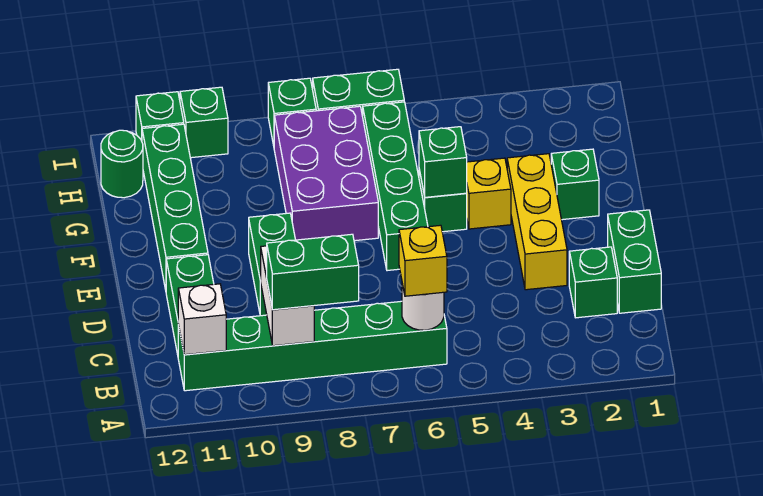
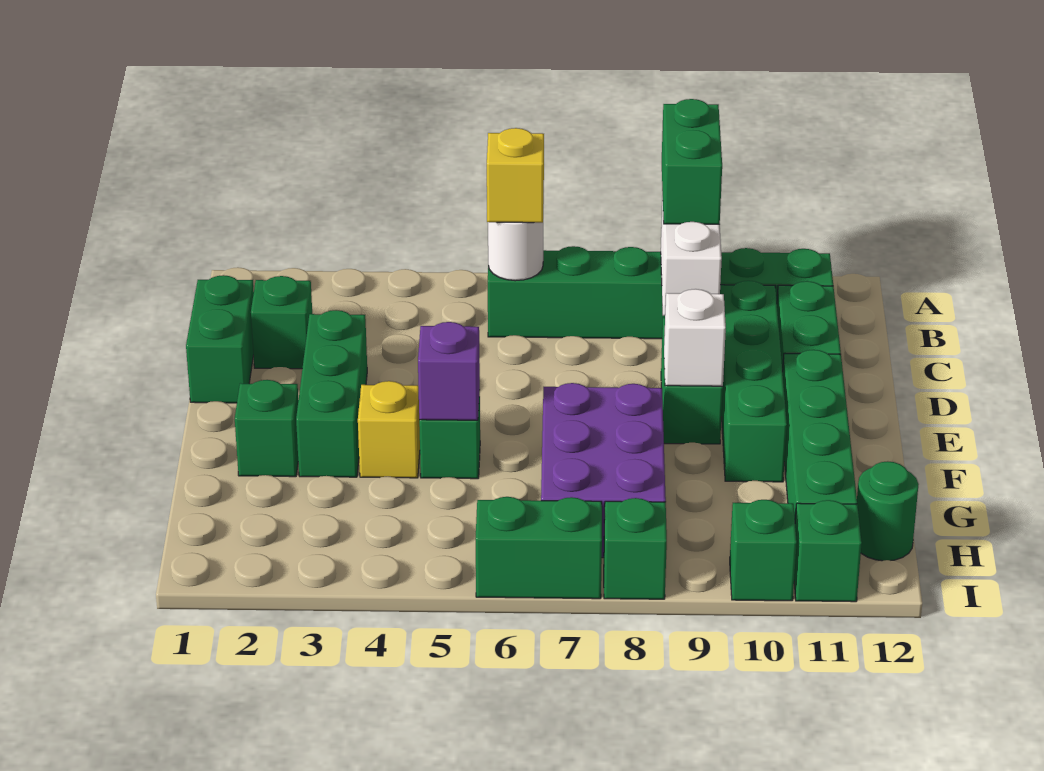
green 1x2 brick [267,234,359,310] -> green 1x2 brick turned to [662,99,722,224]
white 1x1 brick [178,284,226,355] -> white 1x1 brick moved to [664,289,726,386]
yellow 1x3 brick [507,154,567,290] -> green 1x3 brick [296,310,367,477]
green 1x4 brick [363,102,428,271] -> green 1x4 brick moved to [720,281,787,482]
green 1x1 brick [419,127,467,197] -> purple 1x1 brick [418,322,480,420]

